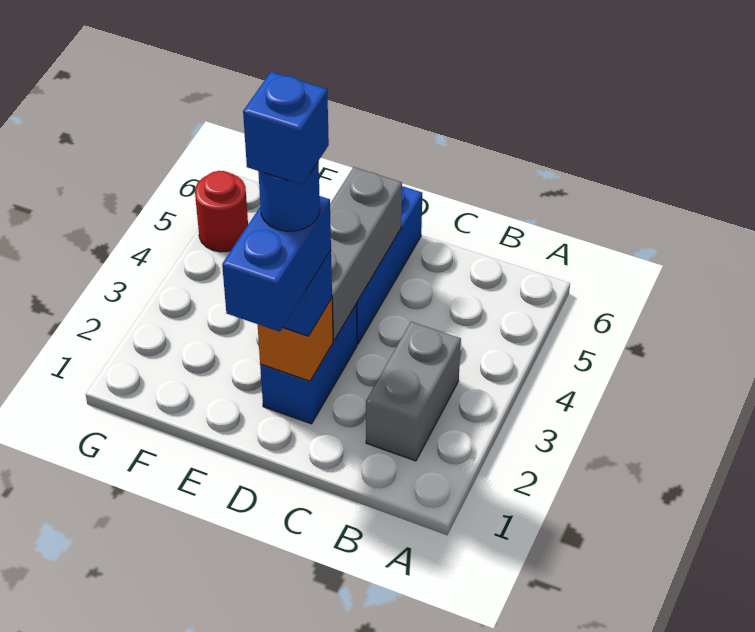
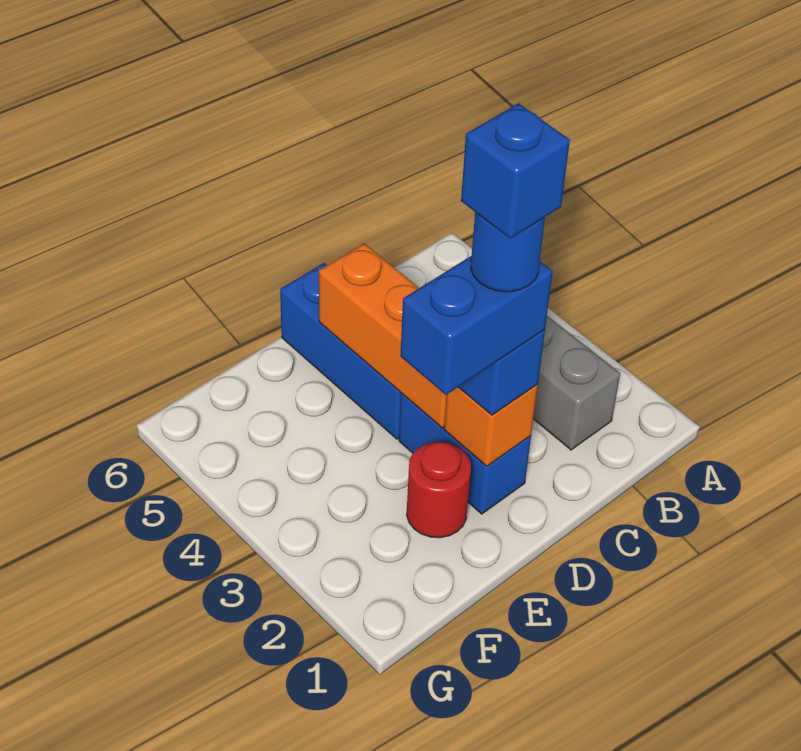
blue 1x2 brick [222,196,331,332] -> blue 1x2 brick turned to [400,256,553,395]
grey 1x3 brick [330,167,402,340] -> orange 1x3 brick [319,243,447,428]
red 1x1 round brick [195,171,248,252] -> red 1x1 round brick moved to [407,442,471,538]

